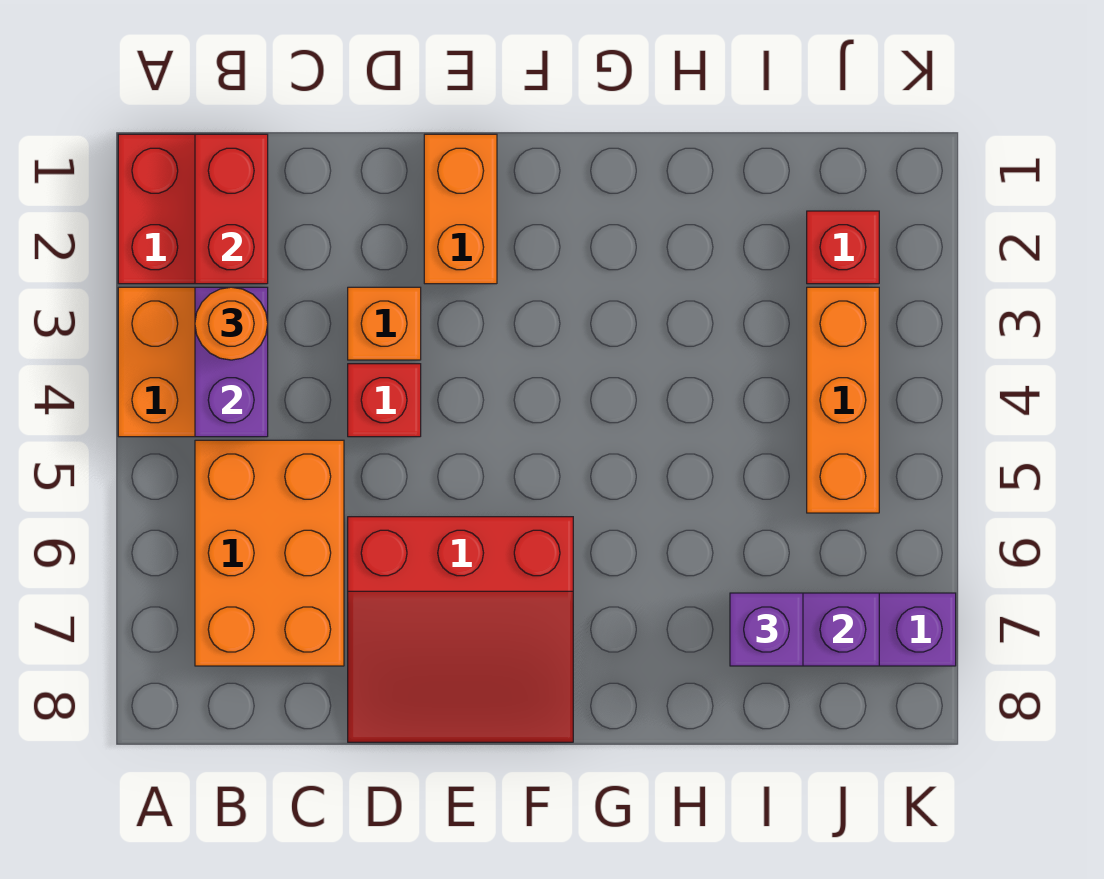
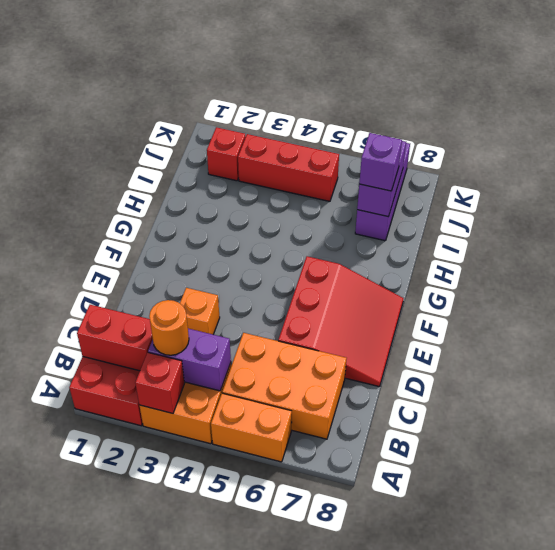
red 1x1 brick [348,364,421,437] -> red 1x1 brick moved to [135,353,184,413]
orange 1x2 brick [424,134,497,284] -> orange 1x2 brick moved to [211,393,292,462]
orange 1x3 brick [807,287,879,513] -> red 1x3 brick [238,134,339,201]

